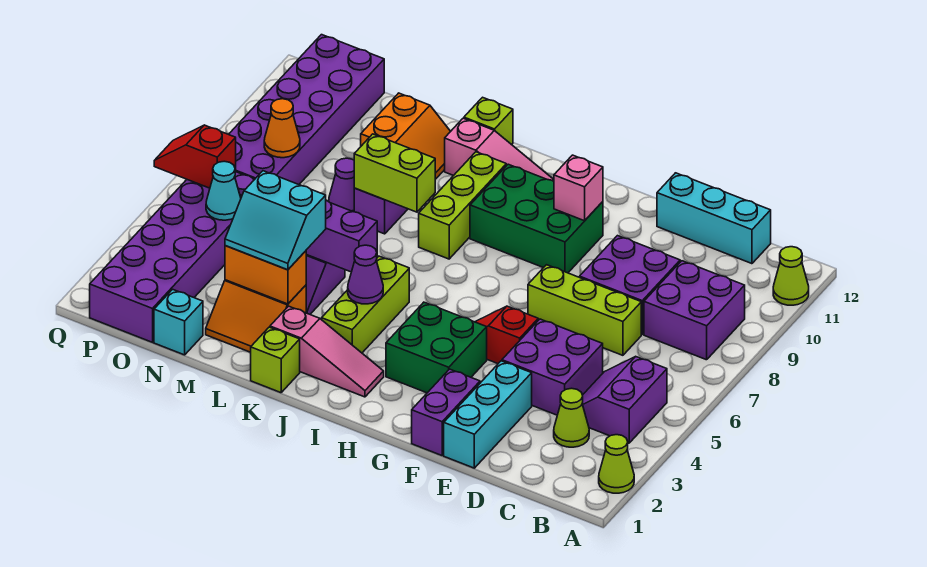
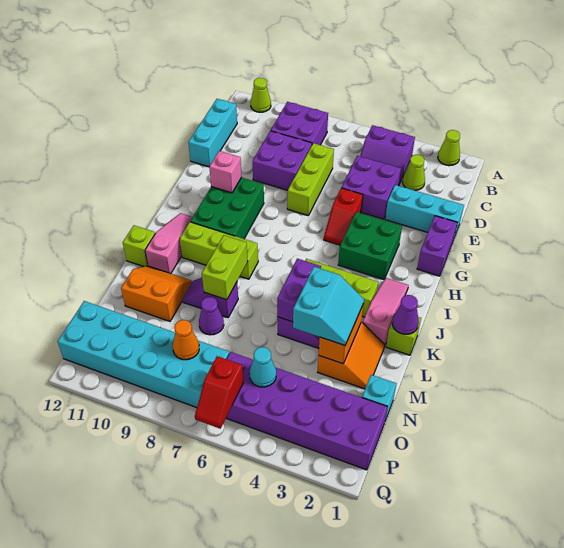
purple 1x2 brick [412,369,480,455] -> purple 1x2 brick turned to [417,216,458,276]
purple 1x1 cone [348,245,383,304] -> purple 1x1 cone moved to [392,295,419,334]
purple 2x6 brick [229,35,384,184] -> cyan 2x6 brick [58,301,229,408]

